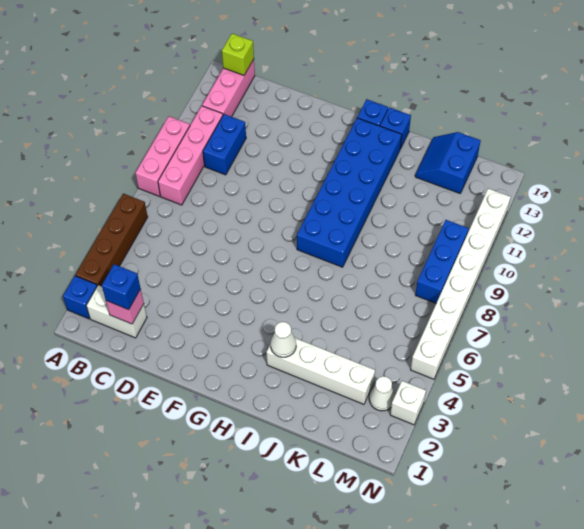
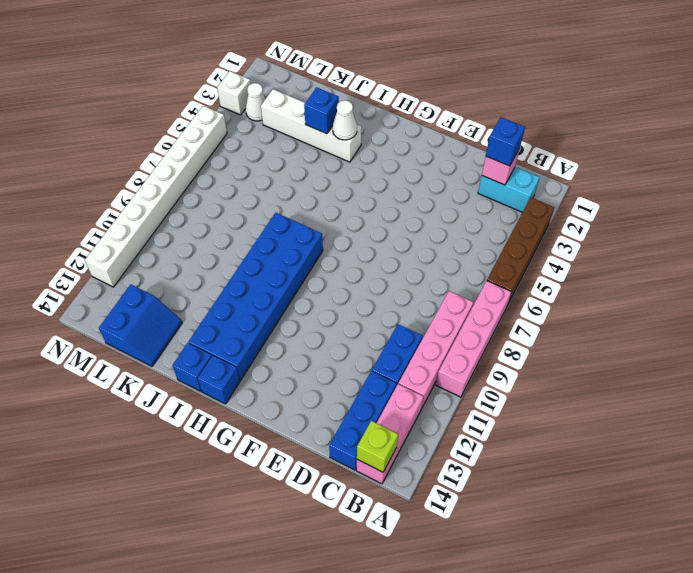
blue 1x1 brick [63,276,97,319] -> blue 1x1 brick moved to [304,87,339,134]
pink 1x3 brick [135,116,190,196] -> pink 1x4 brick [436,281,511,397]
white 1x2 brick [86,285,147,338] -> cyan 1x2 brick [478,167,540,212]
blue 1x3 brick [415,220,469,303] -> blue 1x3 brick moved to [329,371,396,470]

